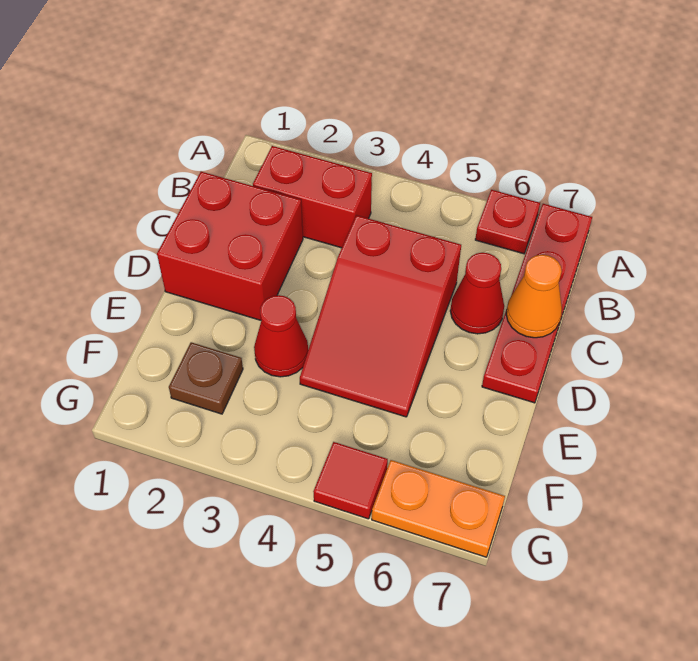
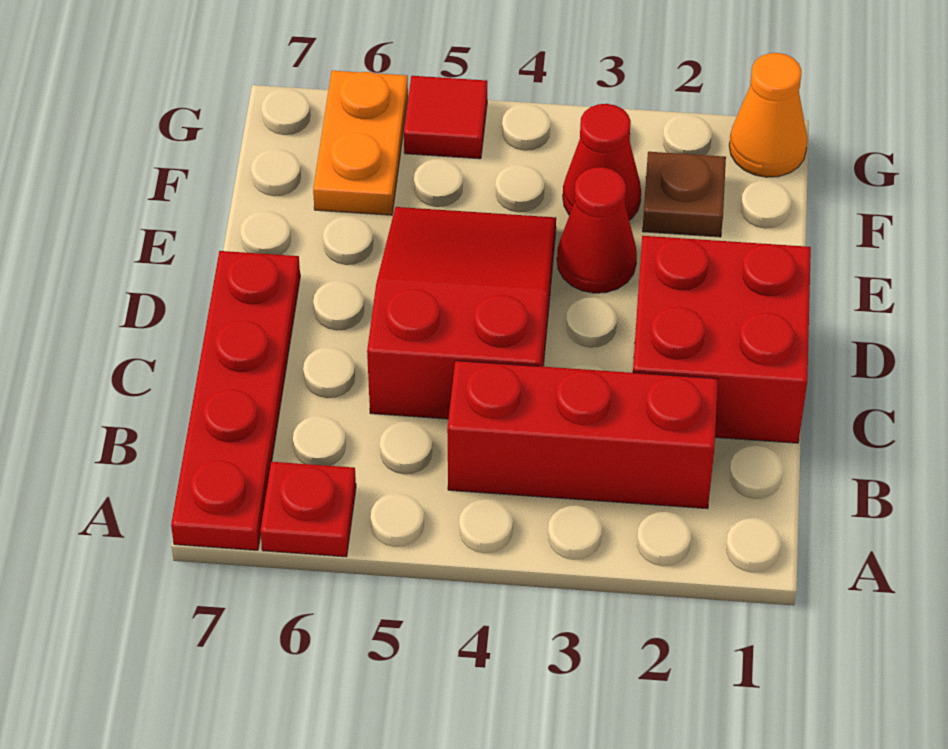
red 1x2 brick [253,146,372,248] -> red 1x3 brick [447,361,718,509]
red 1x1 cone [450,253,504,334] -> red 1x1 cone moved to [563,104,641,220]
orange 1x1 cone [506,255,562,338] -> orange 1x1 cone moved to [729,53,808,177]
orange 1x2 plate [372,460,505,557] -> orange 1x2 plate turned to [313,71,408,215]

